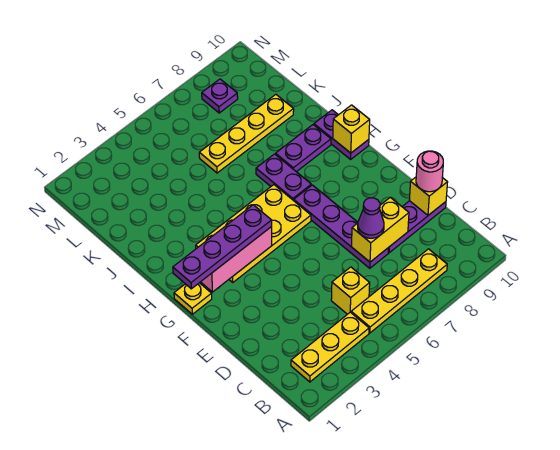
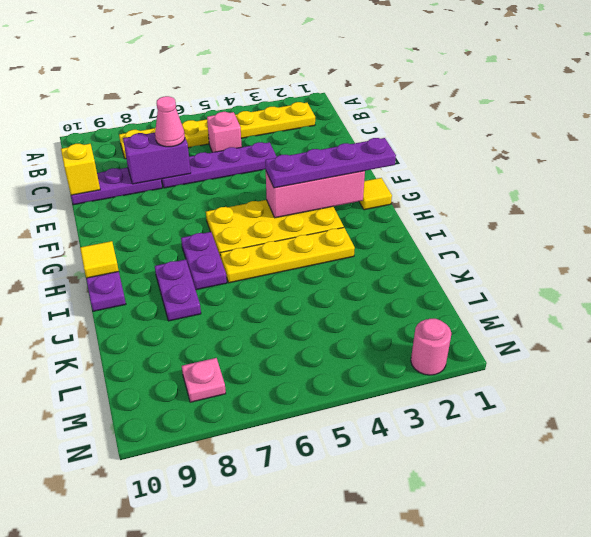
yellow 1x1 brick [331,267,370,314] -> pink 1x1 brick [207,112,242,152]
purple 1x4 plate [294,185,389,268] -> purple 1x4 plate turned to [161,142,277,188]
yellow 1x2 brick [351,197,409,262] -> purple 1x2 brick [123,133,191,184]
purple 1x1 cone [358,198,384,238] -> pink 1x1 cone [155,96,185,147]
pink 1x1 round brick [416,151,443,192] -> pink 1x1 round brick moved to [411,319,451,375]
yellow 1x1 plate [174,283,212,314] -> yellow 1x1 tile [359,178,392,210]
yellow 1x1 brick [333,105,370,153] -> yellow 1x1 tile [80,241,119,278]
purple 1x2 plate [276,125,331,172] -> purple 1x2 plate turned to [155,260,201,321]
yellow 1x4 plate [199,94,294,173] -> yellow 1x4 plate moved to [220,228,355,283]
purple 1x1 plate [202,79,238,113] -> pink 1x1 plate [182,358,226,402]

